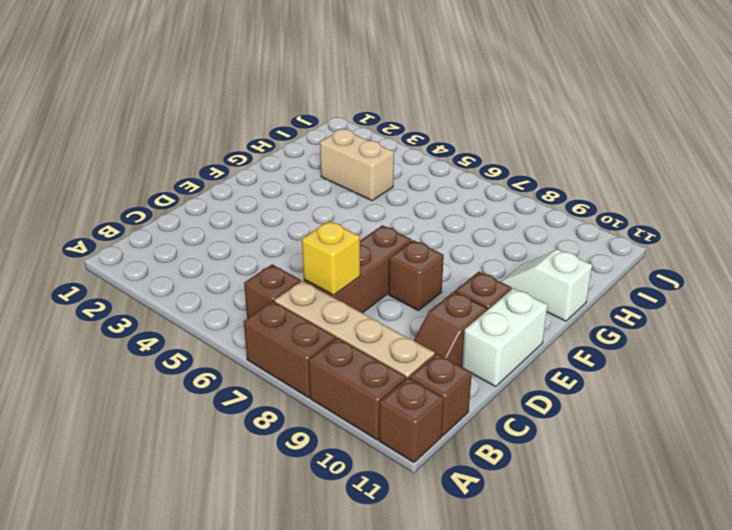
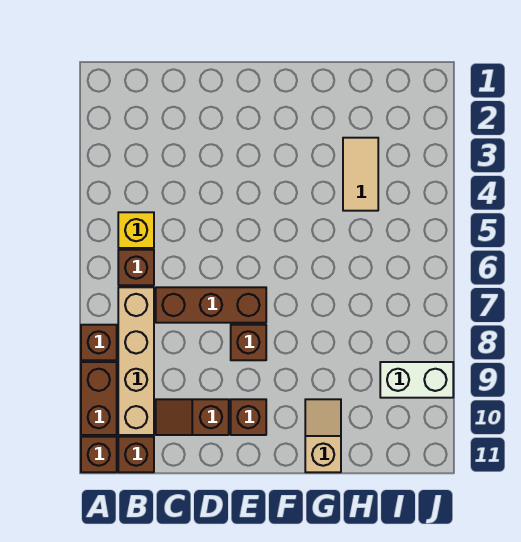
brown 1x2 brick [244,301,336,398] -> brown 1x1 brick [81,325,117,360]
yellow 1x1 brick [302,221,360,295] -> yellow 1x1 brick moved to [118,212,154,248]
white 1x2 brick [462,288,548,387] -> white 1x2 brick moved to [380,362,453,398]
white 1x2 slope [502,250,592,321] -> tan 1x2 slope [305,399,341,472]
tan 1x2 brick [320,129,394,201] -> tan 1x2 tile [343,138,378,211]

